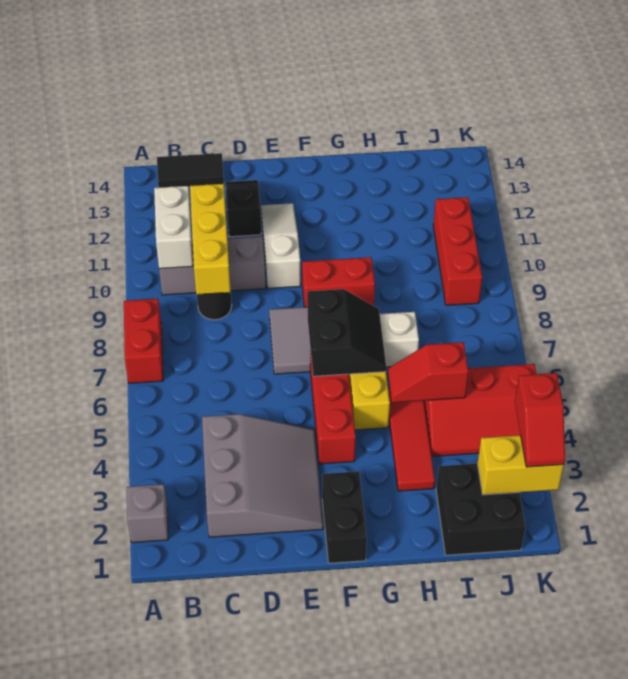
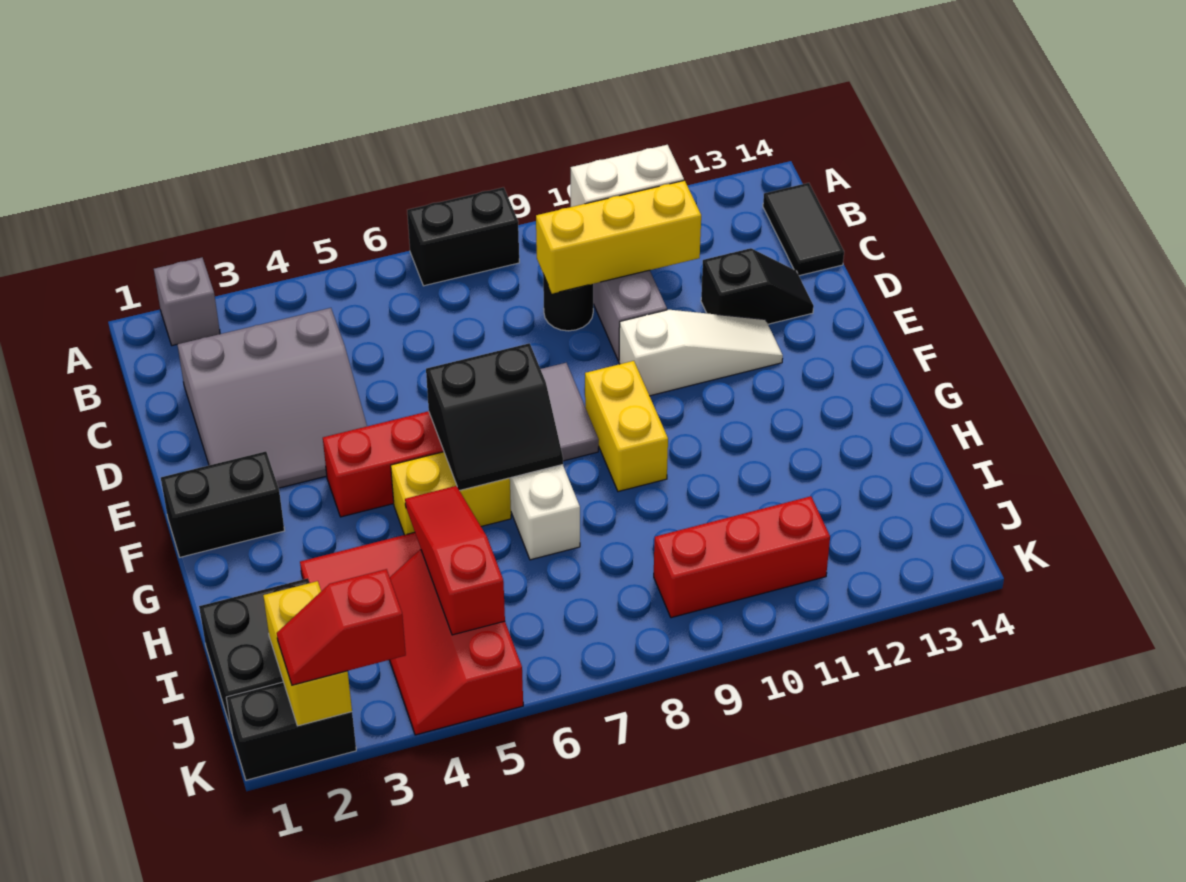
red 1x2 brick [124,299,163,383] -> black 1x2 brick [407,187,519,286]
red 1x2 brick [302,257,375,307] -> yellow 1x2 brick [585,361,668,492]
red 1x2 slope [388,342,468,402] -> red 1x3 slope [405,486,505,635]
none -> black 1x2 brick [226,682,356,780]

